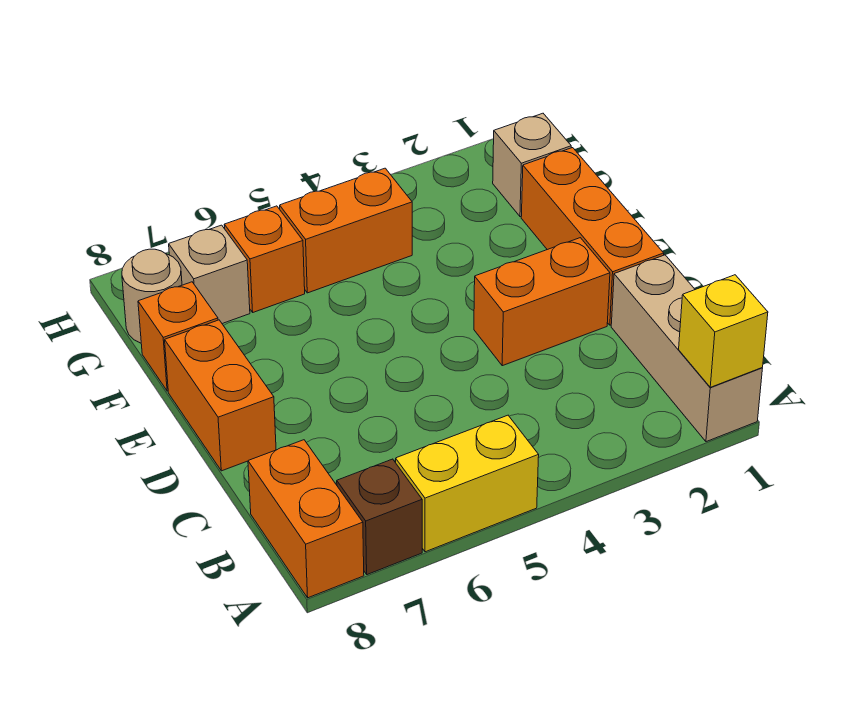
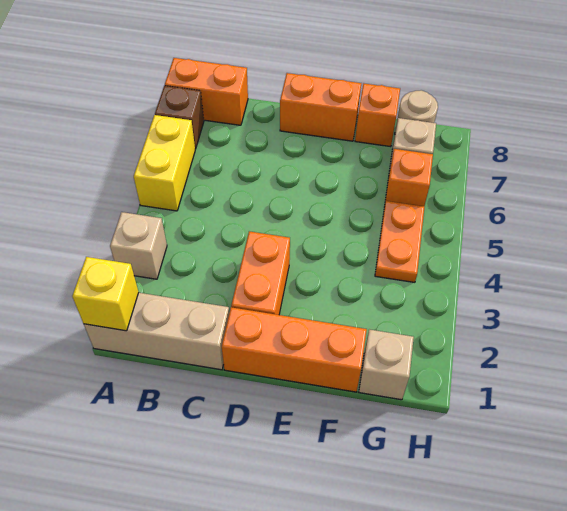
none -> tan 1x1 brick [110,212,167,279]
orange 1x2 brick [280,168,412,293] -> orange 1x2 plate [375,201,424,282]

